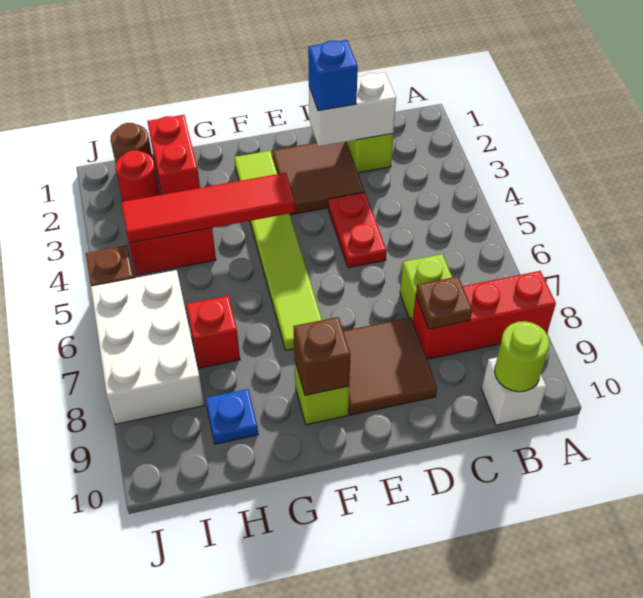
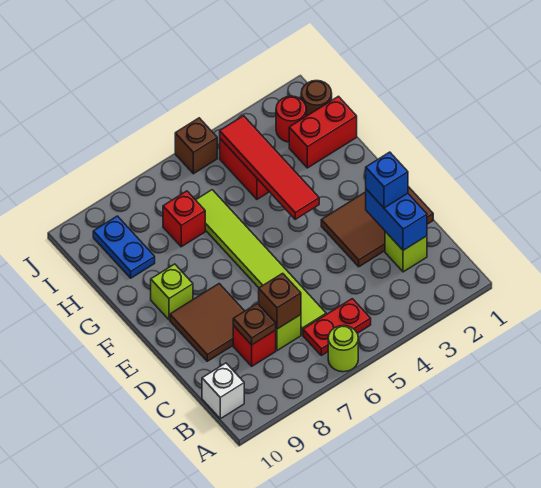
red 1x3 brick [413,271,556,359] -> red 1x1 brick [233,326,276,366]
lime 1x1 round brick [495,321,550,392] -> lime 1x1 round brick moved to [328,326,358,372]
white 1x2 brick [309,72,396,146] -> blue 1x2 brick [366,189,427,250]
brown 2x2 tile [272,142,365,215] -> brown 2x3 tile [321,187,433,267]
red 1x2 plate [328,192,387,268] -> red 1x2 plate moved to [303,299,371,356]
lime 1x6 tile [234,151,322,350] -> lime 1x6 tile turned to [196,190,326,335]
brown 1x1 brick [293,317,351,395] -> brown 1x1 brick moved to [259,273,301,329]
blue 1x1 plate [205,389,258,444] -> blue 1x2 plate [93,216,155,278]
white 2x3 brick [91,270,204,424] -> none

